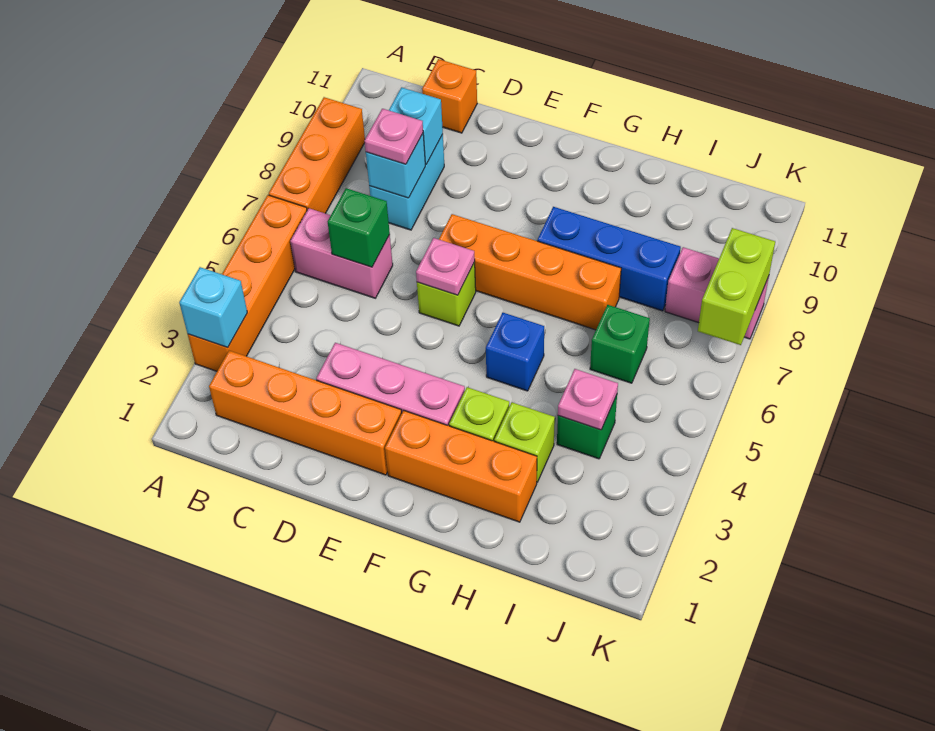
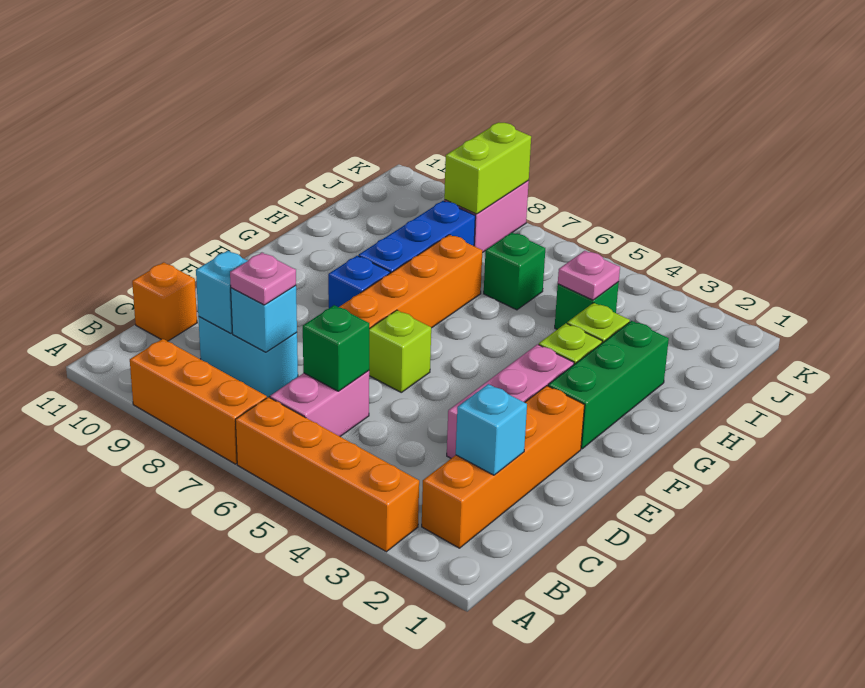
cyan 1x1 brick [179,267,247,347] -> cyan 1x1 brick moved to [456,384,527,475]
pink 1x1 plate [416,238,475,295] -> none
orange 1x3 brick [385,410,537,522] -> green 1x3 brick [548,321,669,449]
blue 1x1 brick [486,313,544,391] -> blue 1x1 brick moved to [328,256,390,308]
lime 1x2 brick [698,228,775,345] -> lime 1x2 brick turned to [444,123,531,214]

